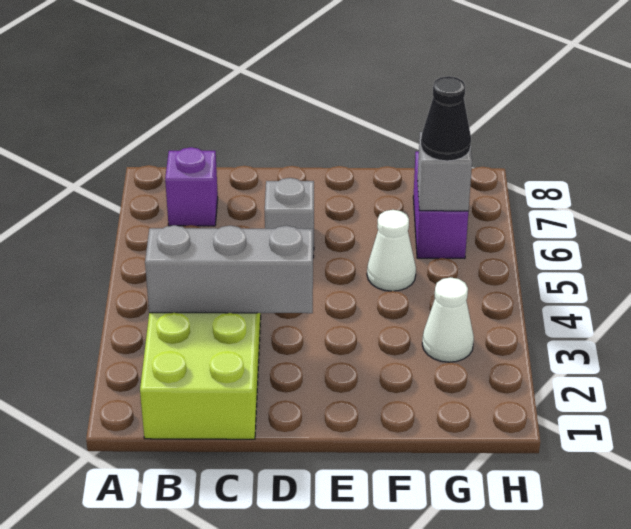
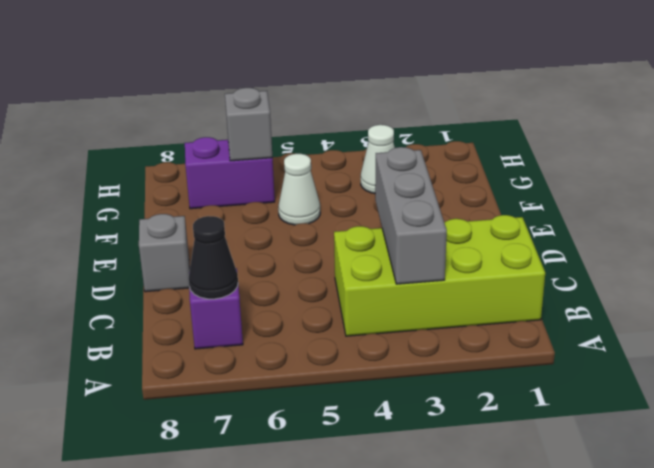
grey 1x1 brick [265,178,314,258] -> grey 1x1 brick moved to [139,214,190,292]
black 1x1 cone [421,76,471,161] -> black 1x1 cone moved to [189,216,238,299]

